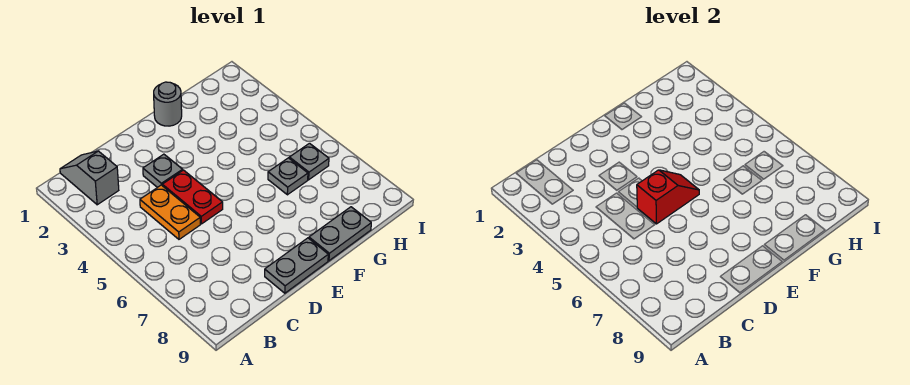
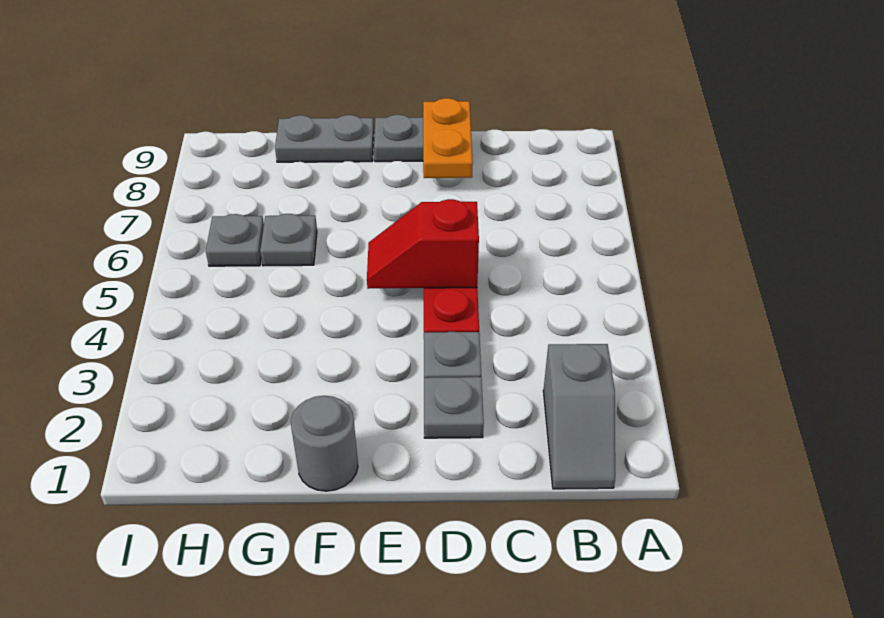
orange 1x2 plate [140,185,200,239] -> orange 1x2 plate moved to [423,98,473,178]
none -> grey 1x1 plate [424,377,484,438]

